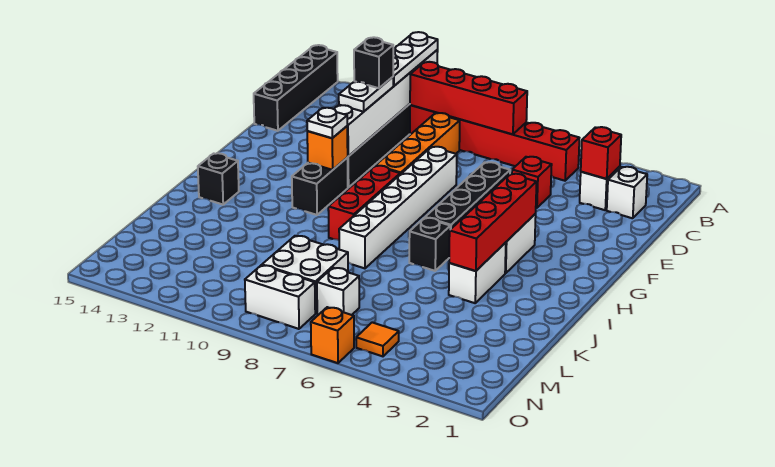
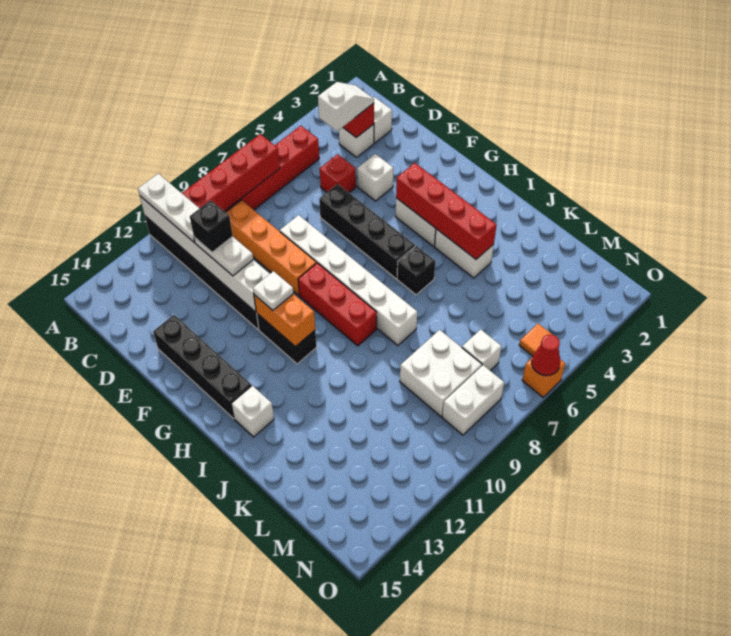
black 1x4 brick [254,45,338,131] -> black 1x4 brick moved to [153,315,252,418]
none -> white 1x2 slope [318,82,374,131]
none -> white 1x1 brick [357,154,393,201]
orange 1x1 brick [307,126,348,170] -> orange 1x2 brick [254,294,315,347]
black 1x1 brick [198,153,239,205] -> white 1x1 brick [231,386,274,437]
none -> red 1x1 cone [532,335,560,376]

